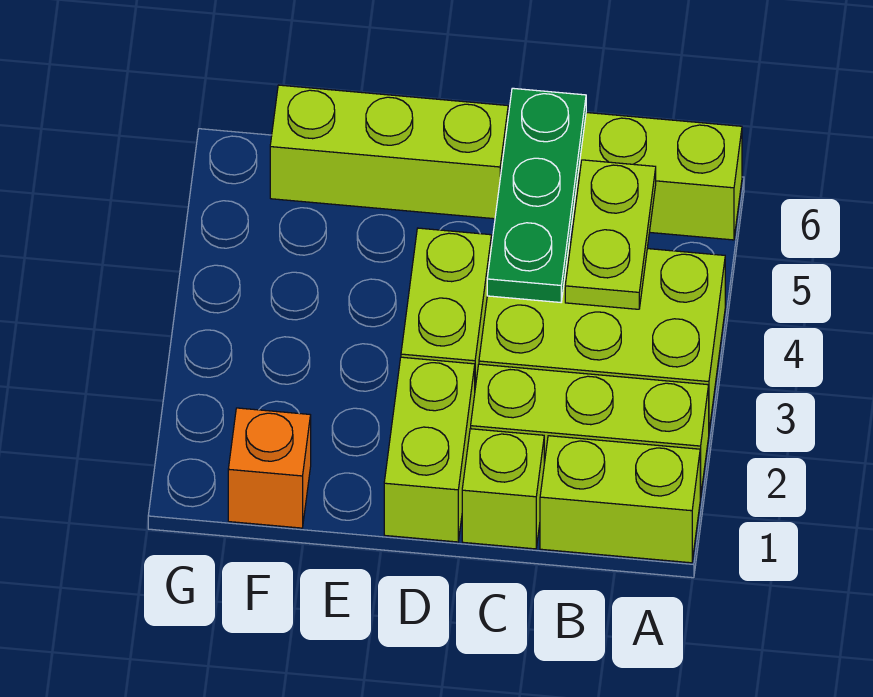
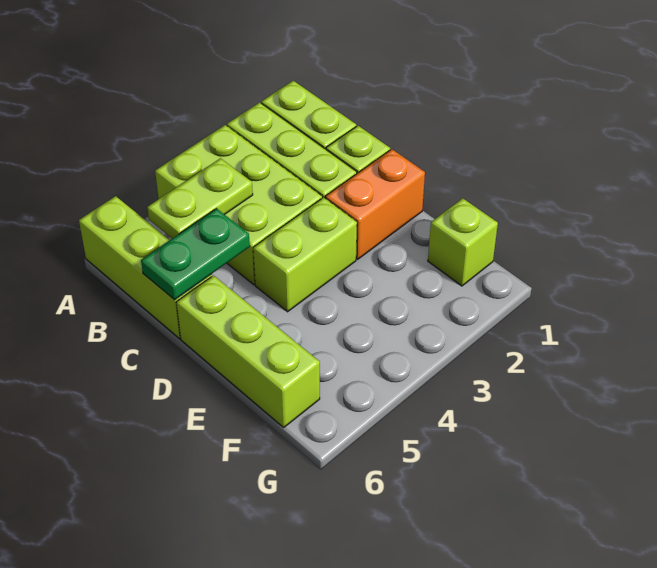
green 1x3 plate [487,88,586,302] -> green 1x2 plate [141,209,250,300]
lime 1x2 brick [384,357,475,542] -> orange 1x2 brick [325,149,425,259]
orange 1x1 brick [228,408,311,528] -> lime 1x1 brick [428,198,498,286]

